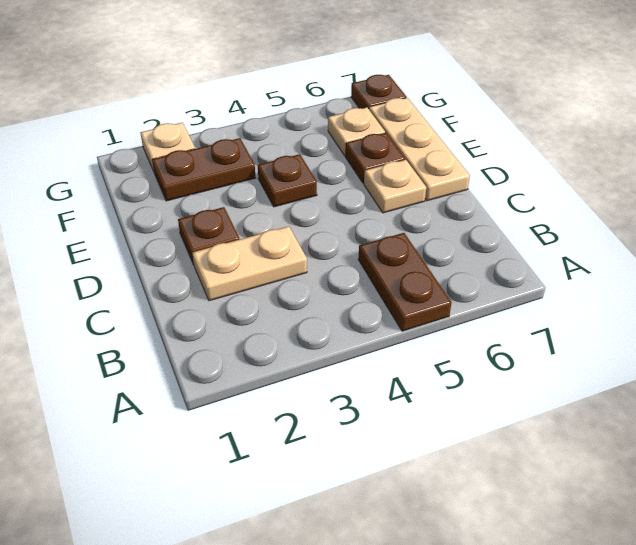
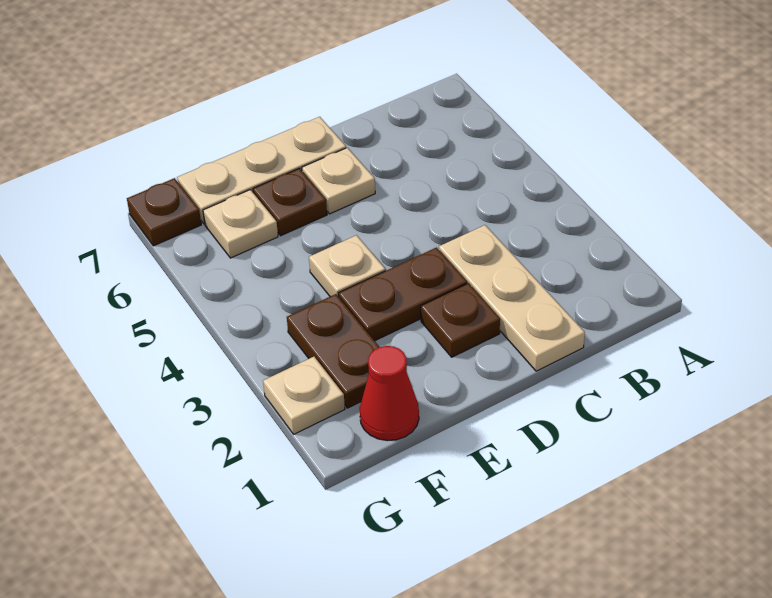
brown 1x2 plate [358,233,452,331] -> brown 1x2 plate moved to [339,248,467,341]
tan 1x2 plate [192,226,307,301] -> tan 1x3 plate [439,225,585,371]
brown 1x1 plate [258,154,317,207] -> tan 1x1 plate [309,235,385,297]
none -> red 1x1 cone [360,346,419,441]

